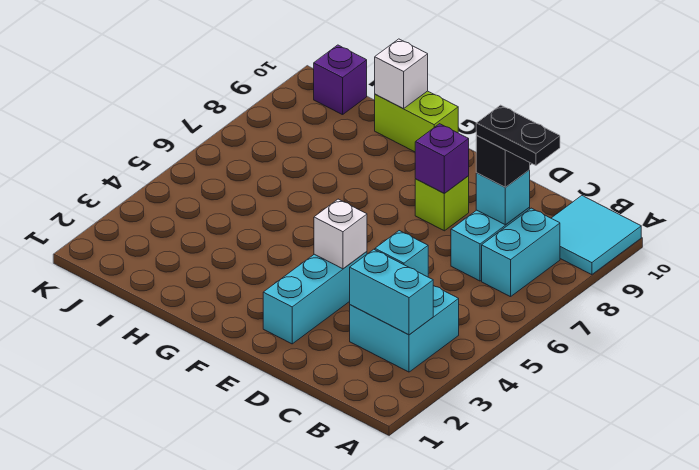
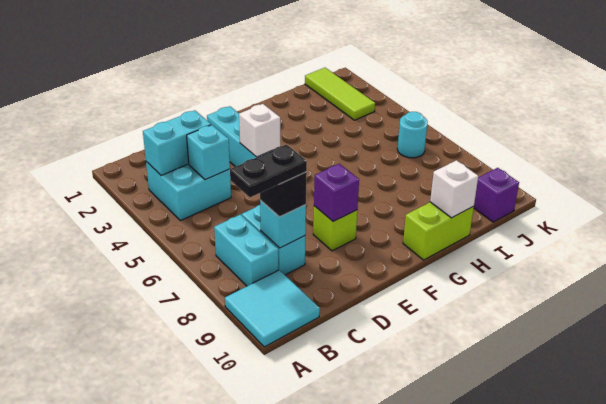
none -> lime 1x3 tile [305,68,375,120]
none -> cyan 1x1 round brick [397,112,428,158]

